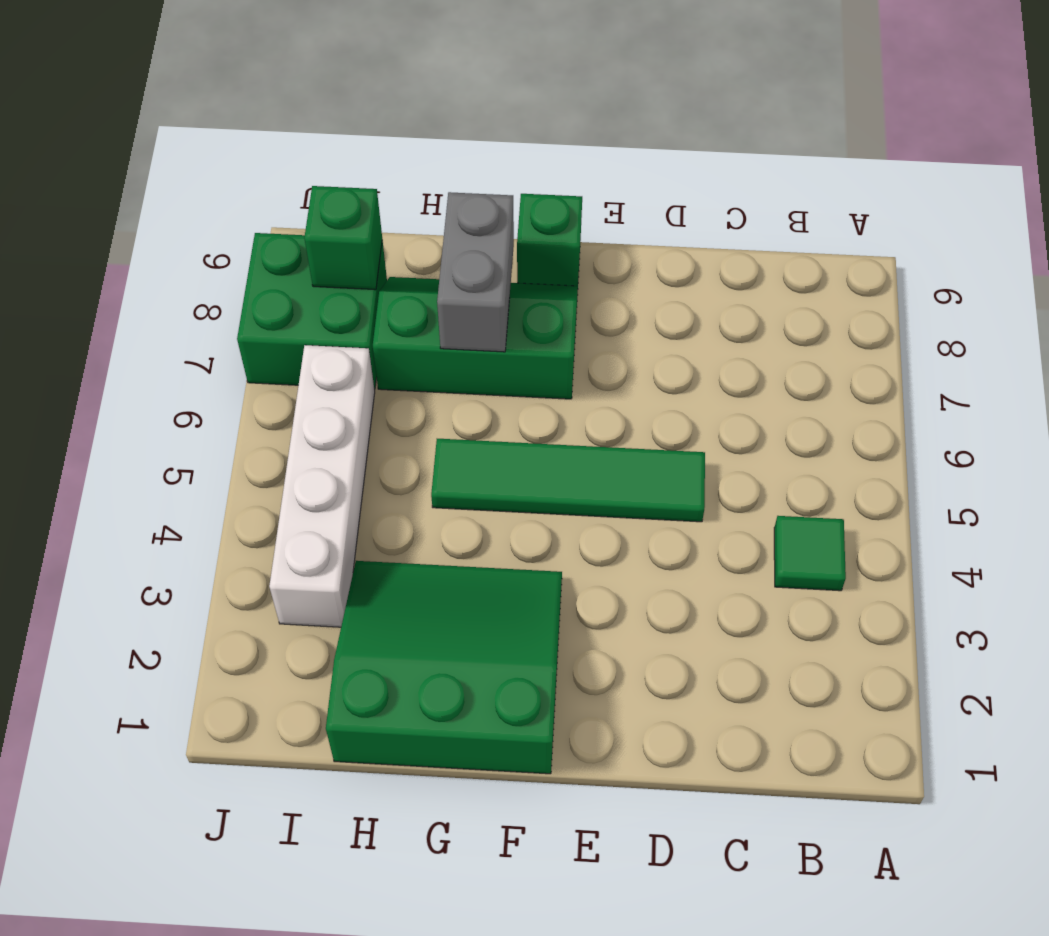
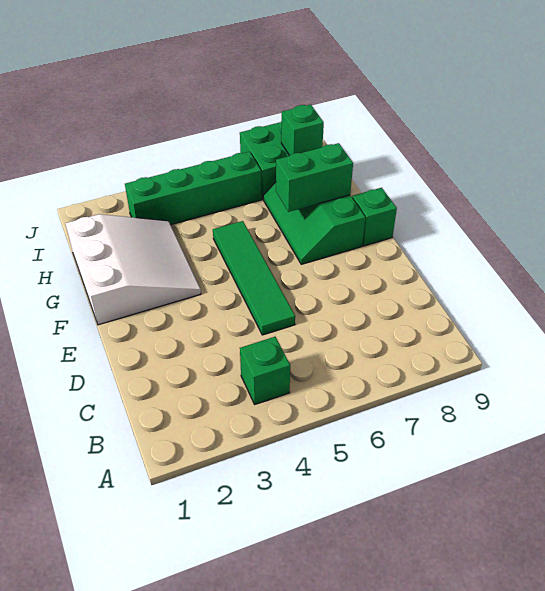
green 1x1 tile [774,516,846,591] -> green 1x1 brick [240,337,290,404]
green 3x3 slope [326,561,562,774] -> white 3x3 slope [65,214,201,325]
green 2x3 slope [373,277,578,399] -> green 2x3 slope turned to [263,182,365,264]
grey 1x2 brick [437,192,514,352] -> green 1x2 brick [276,143,353,212]
white 1x4 brick [269,345,375,627] -> green 1x4 brick [125,152,262,225]

